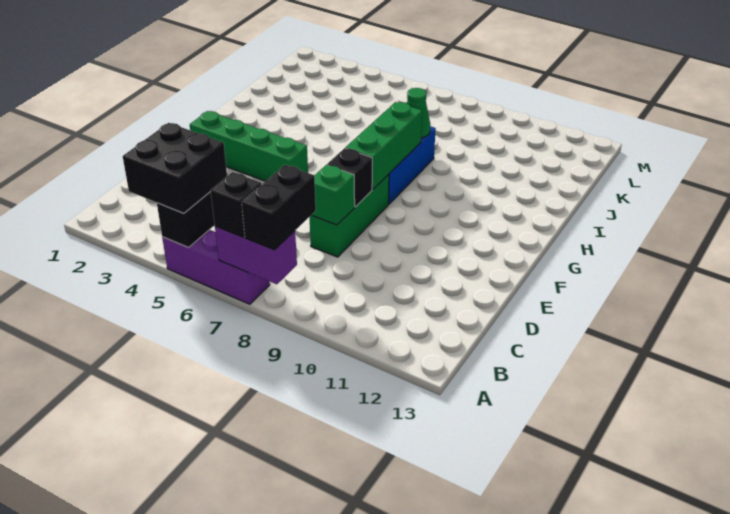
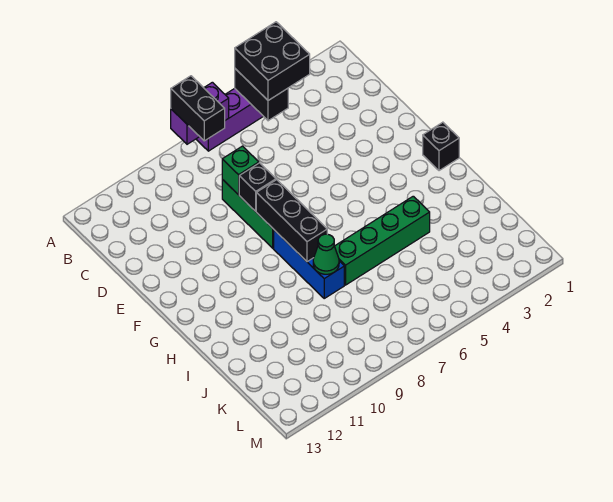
black 1x1 brick [211,172,262,237] -> black 1x1 brick moved to [423,122,459,171]
green 1x4 brick [190,111,308,181] -> green 1x4 brick moved to [335,196,430,285]
green 1x3 brick [345,102,422,190] -> black 1x3 brick [256,180,327,262]

